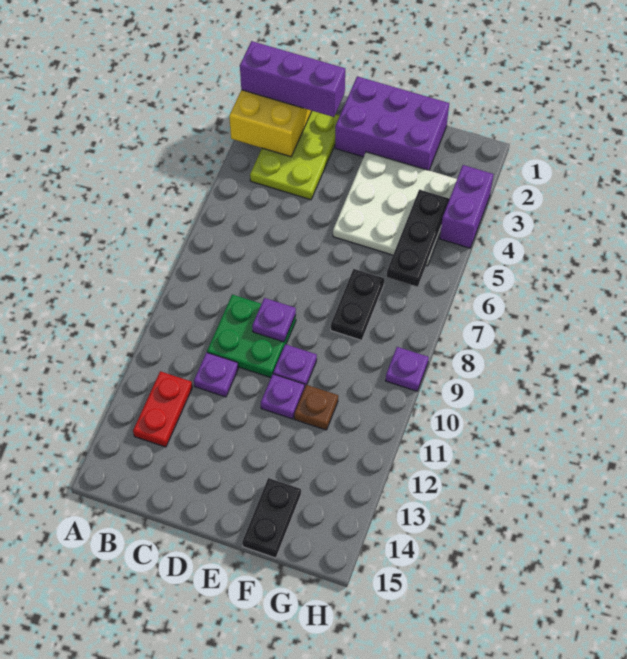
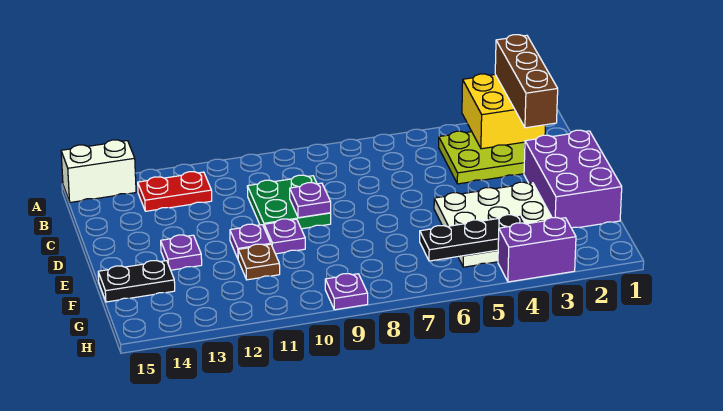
purple 1x3 brick [240,41,345,117] -> brown 1x3 brick [495,35,558,128]
none -> white 1x2 brick [61,140,136,202]
purple 1x1 plate [194,352,238,397] -> purple 1x1 plate moved to [161,235,202,270]
black 1x2 plate [331,269,384,340] -> none

